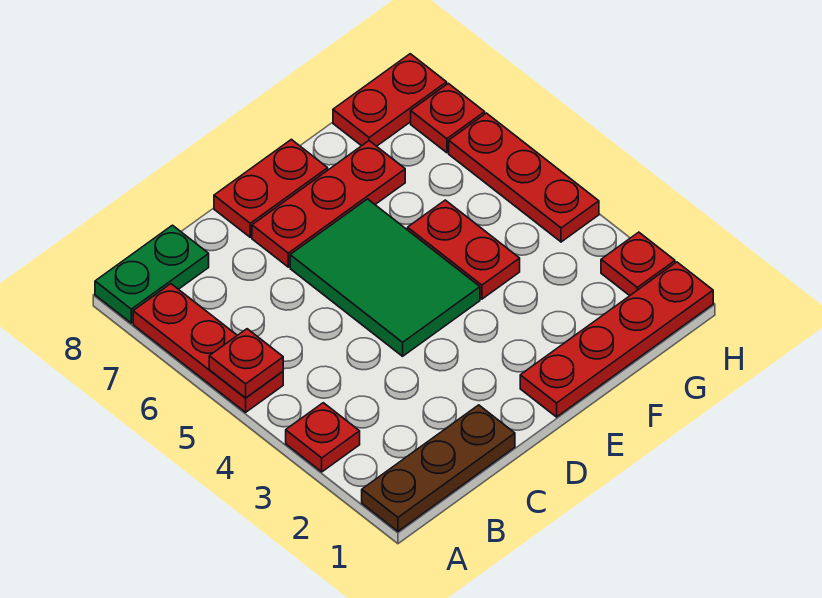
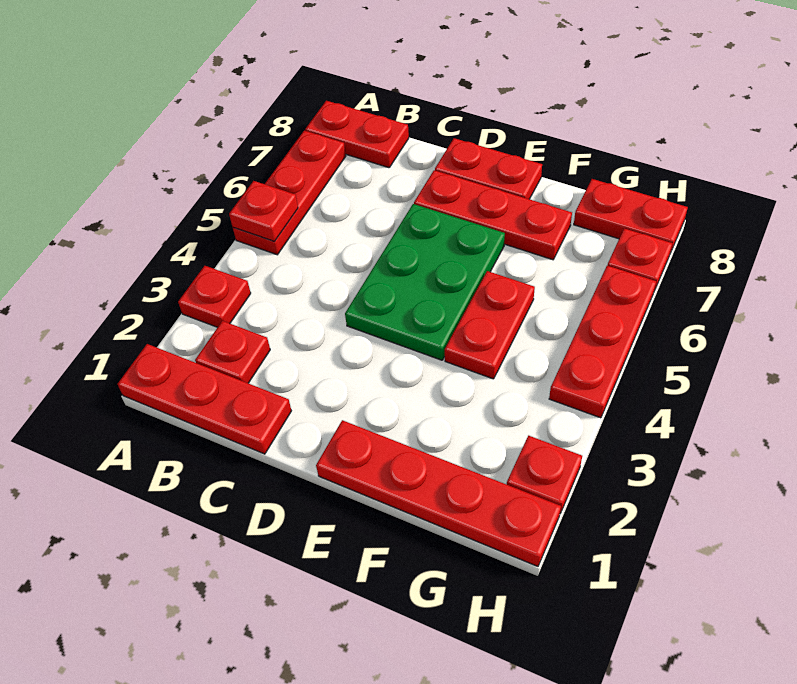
brown 1x3 plate [362,405,515,531] -> red 1x3 plate [118,344,291,454]
green 1x2 plate [95,225,209,323] -> red 1x2 plate [305,101,409,168]
none -> red 1x1 plate [195,321,270,383]
green 2x3 tile [290,199,480,356] -> green 2x3 plate [345,204,505,360]

